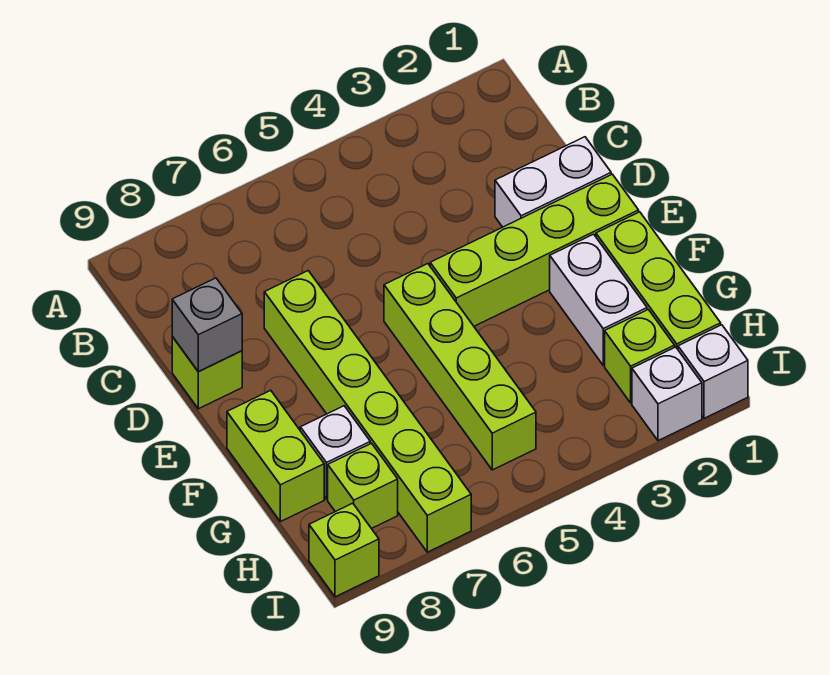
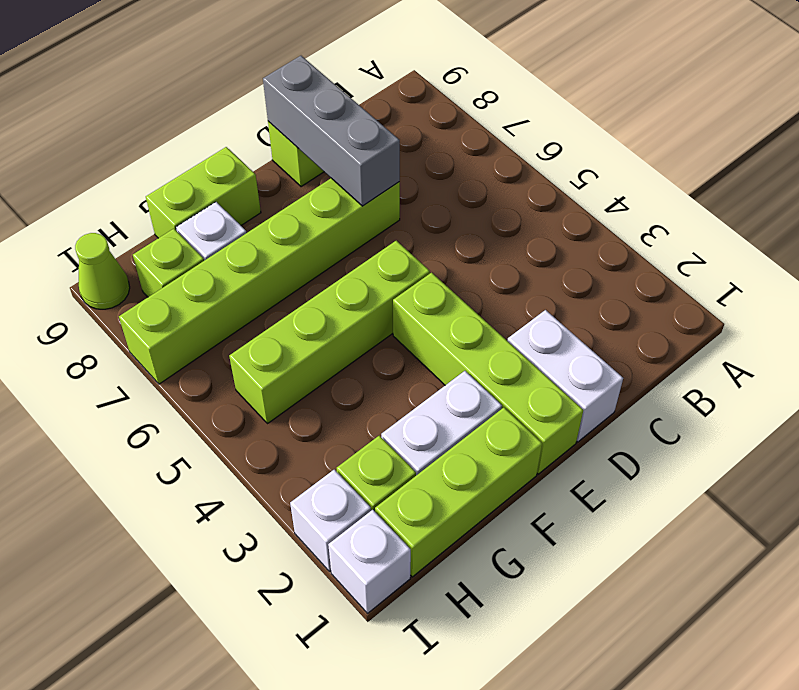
grey 1x1 brick [172,278,242,372] -> grey 1x3 brick [263,56,400,206]
lime 1x1 brick [309,503,379,597] -> lime 1x1 cone [75,233,130,309]

